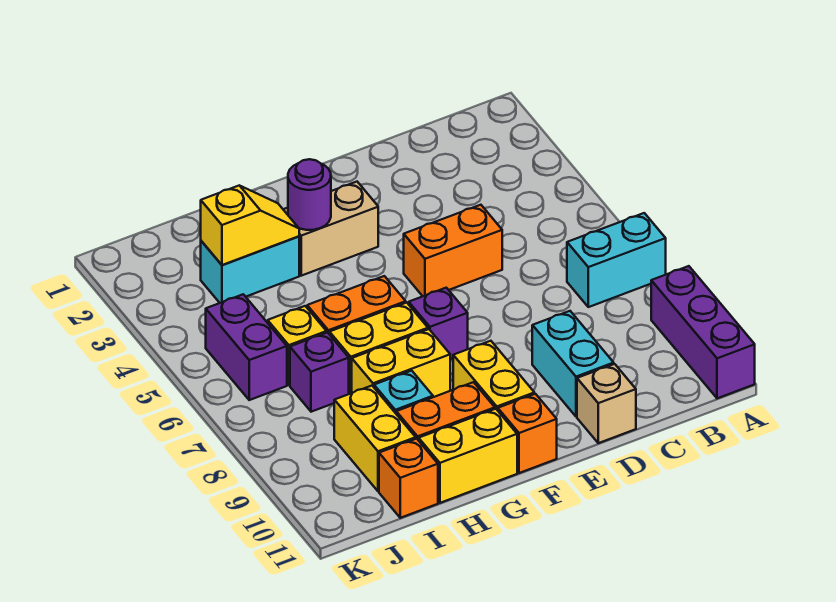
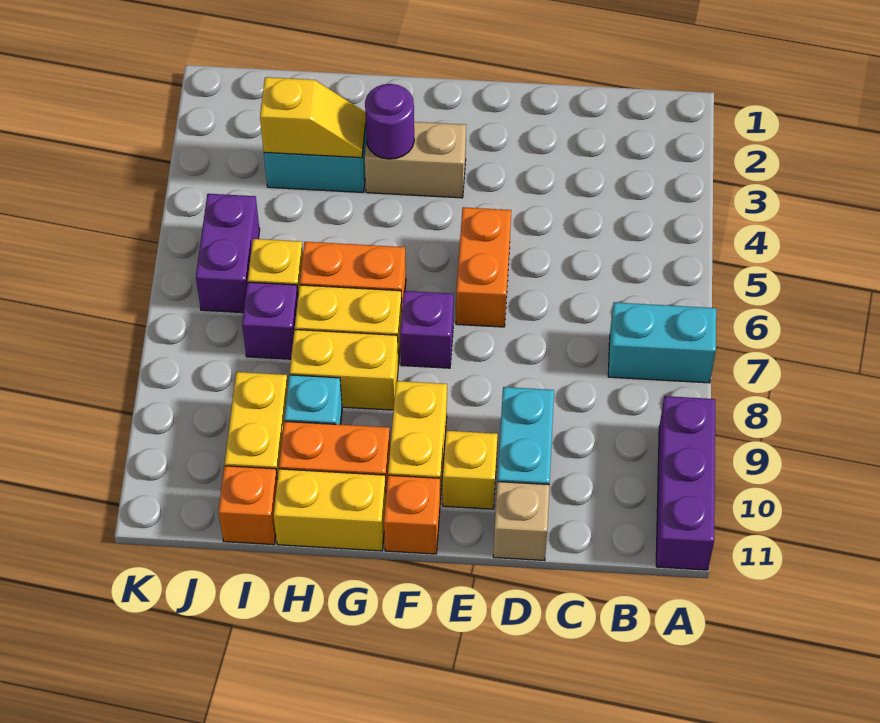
orange 1x2 brick [404,205,502,296] -> orange 1x2 brick turned to [456,207,511,327]
none -> yellow 1x1 brick [443,431,498,509]

